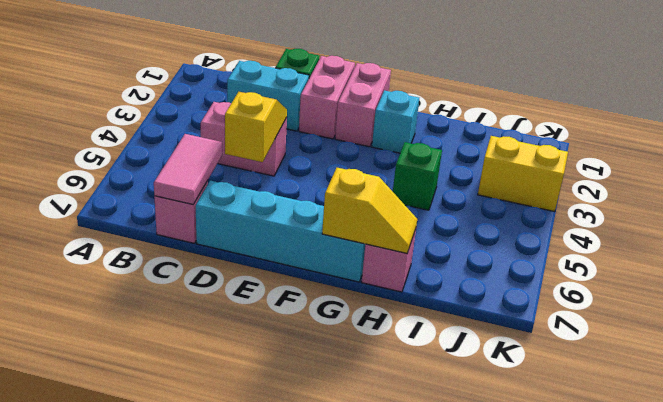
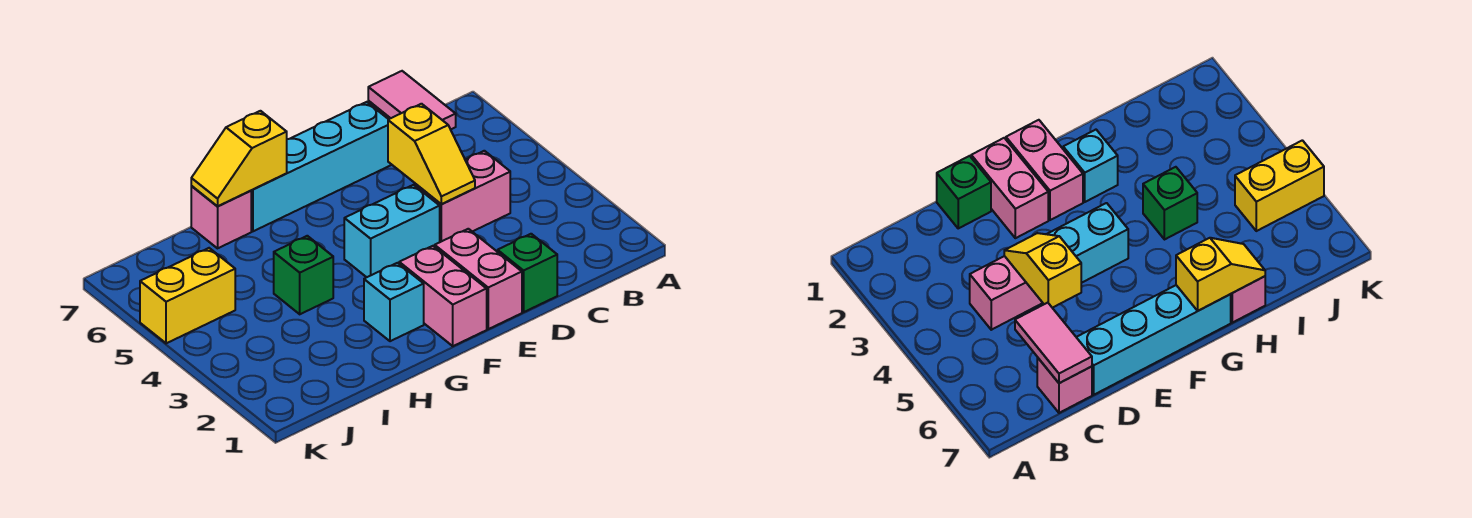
cyan 1x2 brick [227,61,309,131] -> cyan 1x2 brick moved to [344,185,440,277]
yellow 1x2 brick [478,136,568,212] -> yellow 1x2 brick moved to [140,248,235,343]

